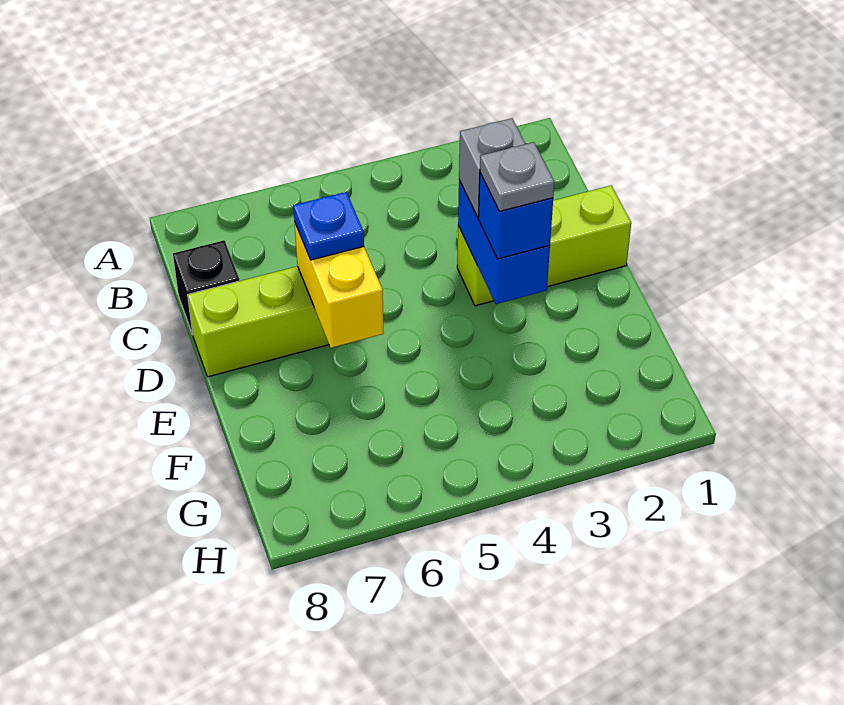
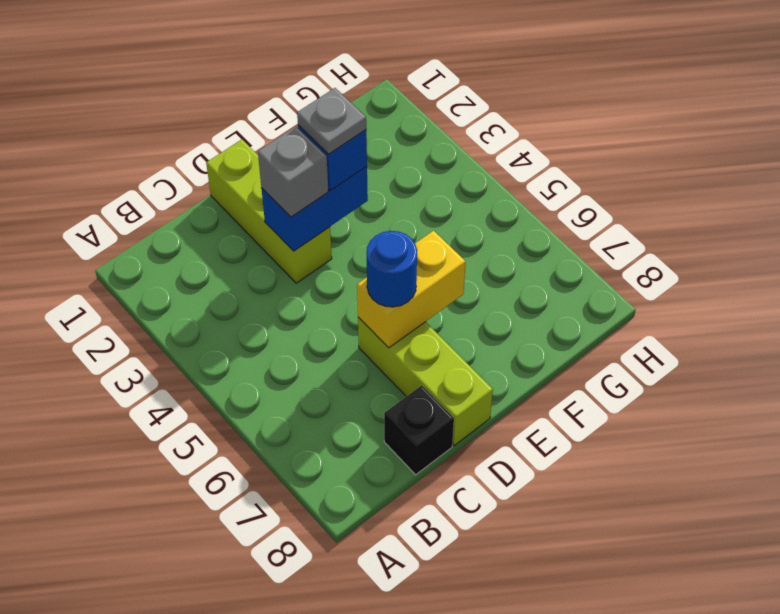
blue 1x1 plate [293,192,364,260] -> blue 1x1 round brick [366,231,417,307]

